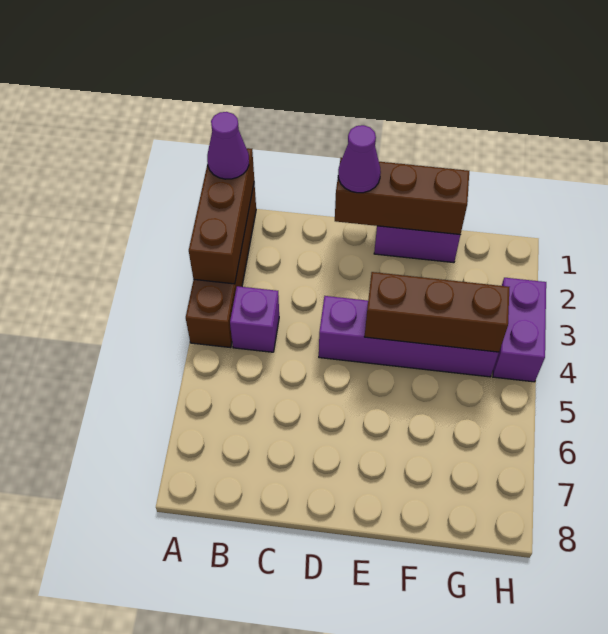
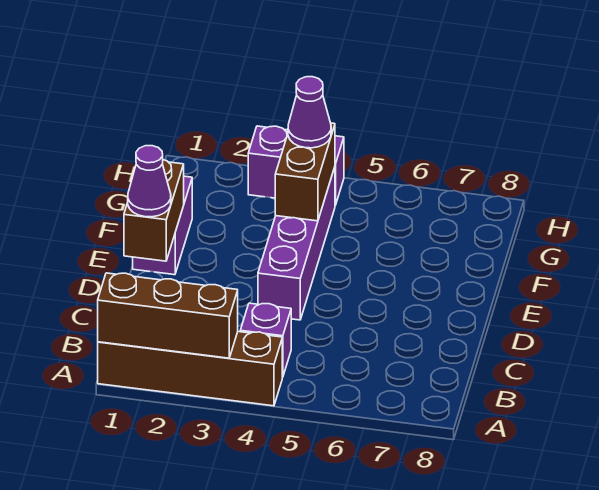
purple 1x1 cone [207,112,249,179] -> purple 1x1 cone moved to [288,77,331,148]
brown 1x3 brick [335,158,469,235] -> brown 1x2 brick [124,160,184,261]
brown 1x3 brick [365,272,509,352] -> brown 1x2 brick [275,123,335,221]

